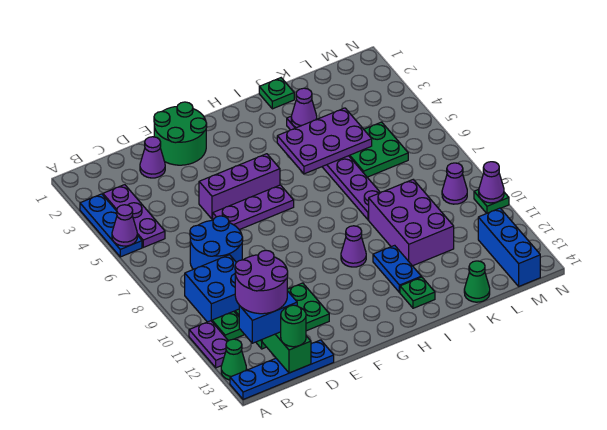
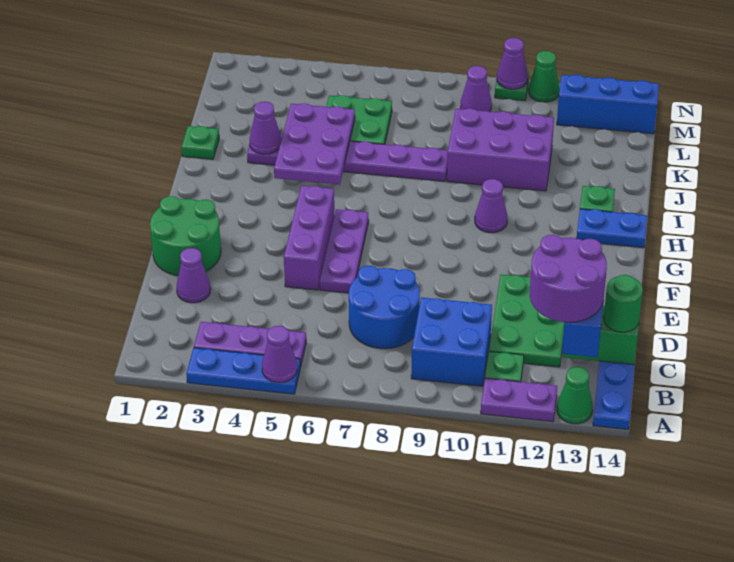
blue 1x2 plate [373,245,421,293] -> blue 1x2 plate moved to [577,209,647,248]
green 1x1 cone [464,261,490,302] -> green 1x1 cone moved to [529,51,560,102]

